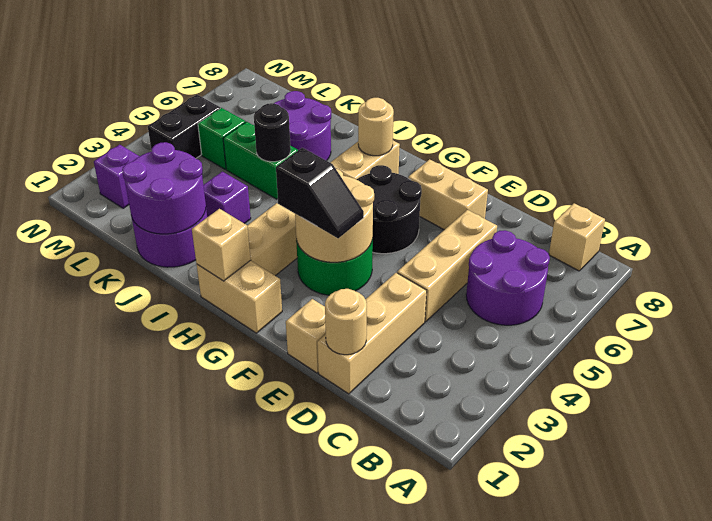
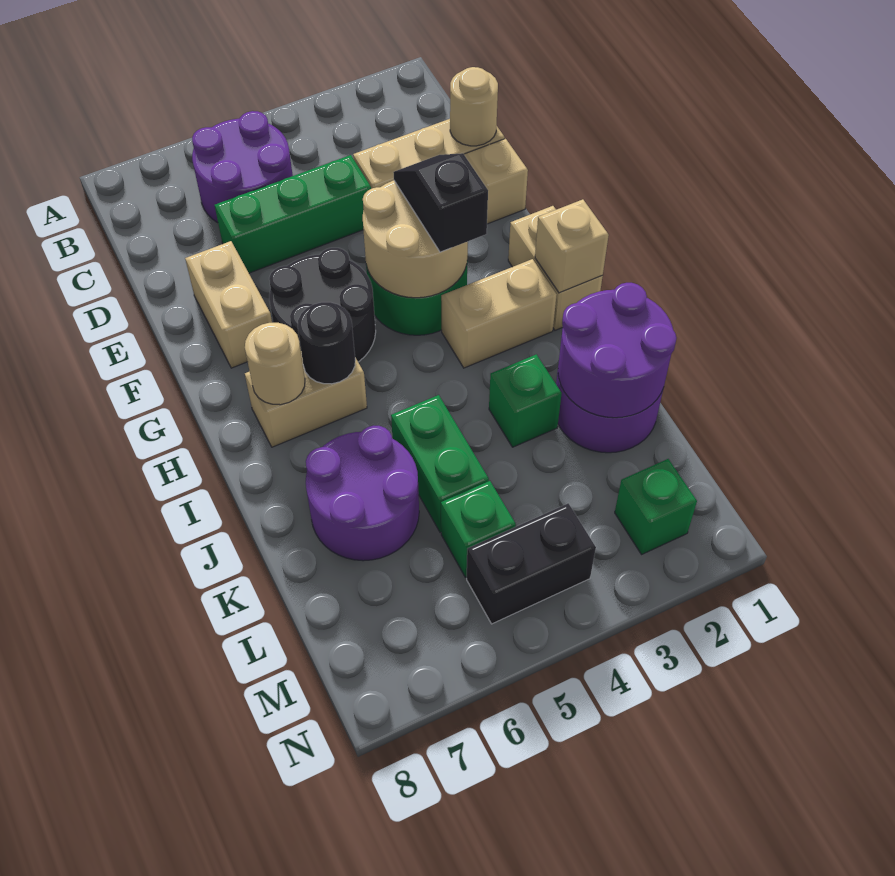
tan 1x1 brick [549,203,605,271] -> none
tan 1x3 brick [397,210,497,322] -> green 1x3 brick [215,155,371,273]
purple 1x1 brick [203,172,251,224] -> green 1x1 brick [489,354,562,447]
black 1x1 round brick [254,103,291,162] -> black 1x1 round brick moved to [298,302,355,384]
purple 1x1 brick [94,145,139,208] -> green 1x1 brick [615,459,697,554]

